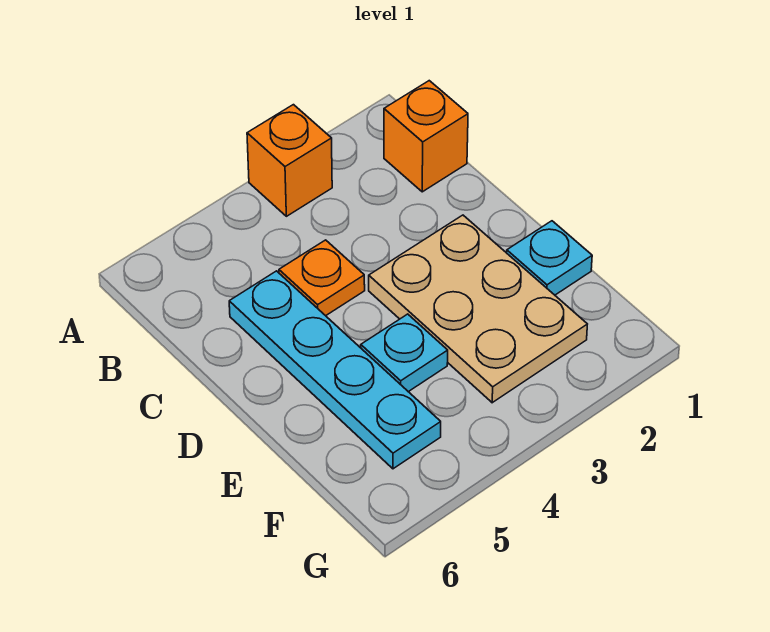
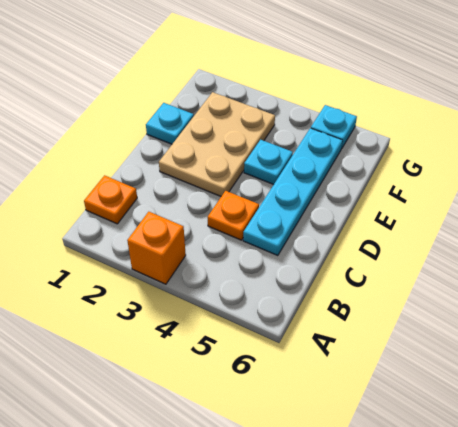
orange 1x1 brick [384,81,468,192] -> orange 1x1 plate [84,175,137,224]
none -> cyan 1x1 plate [311,105,357,149]

